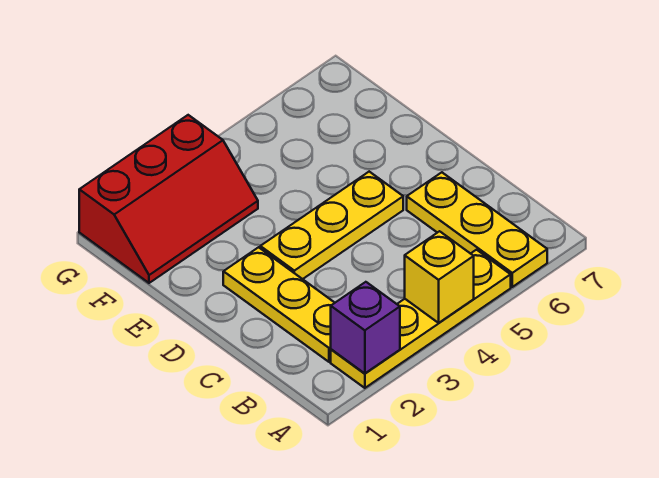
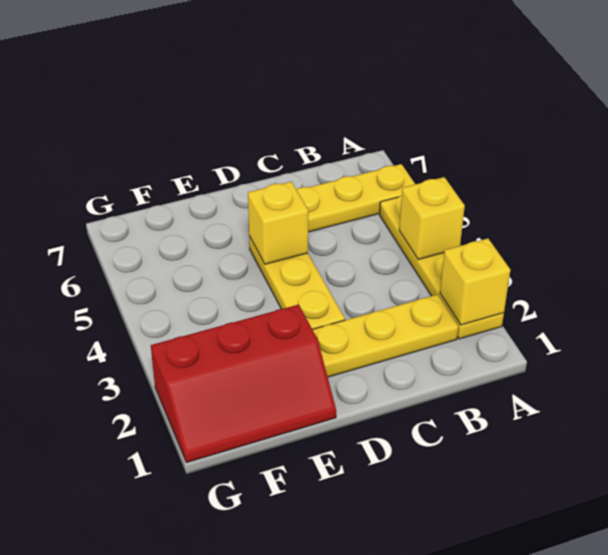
purple 1x1 brick [331,282,400,373] -> yellow 1x1 brick [440,238,510,325]
none -> yellow 1x1 brick [248,182,308,264]
red 2x3 slope [79,115,258,283] -> red 2x3 slope turned to [151,305,336,463]

